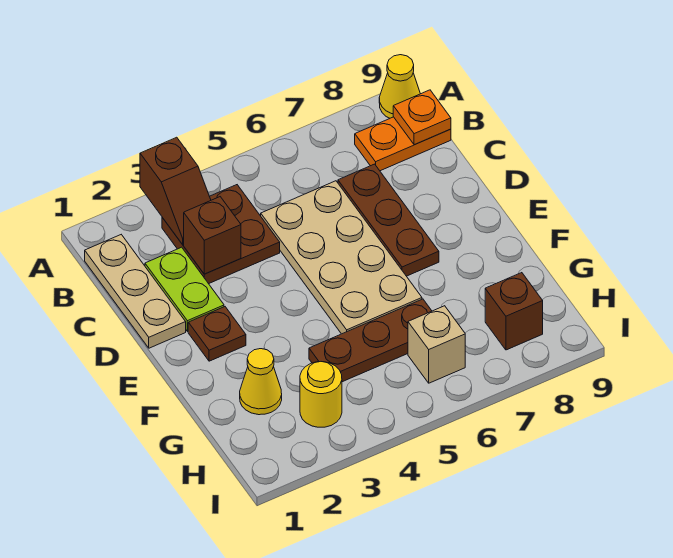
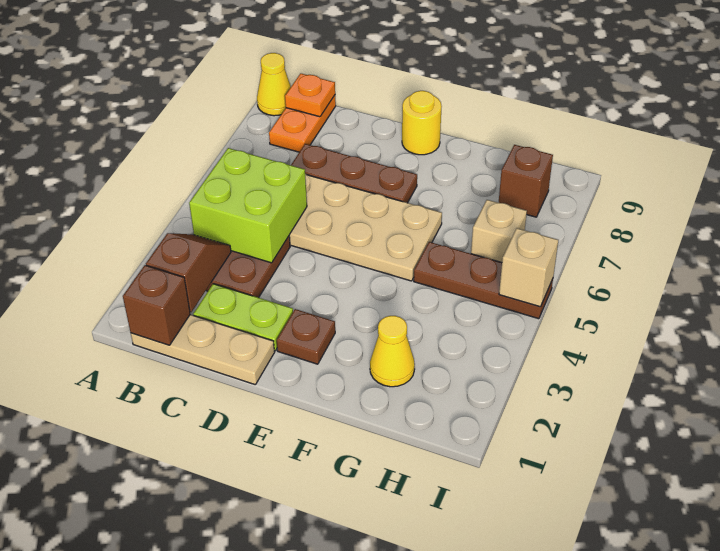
brown 1x2 slope [140,137,211,244] -> brown 1x2 slope turned to [146,233,231,312]
none -> lime 2x2 brick [189,148,307,263]
brown 1x1 brick [184,197,241,274] -> brown 1x1 brick moved to [123,265,190,345]
brown 1x3 plate [309,299,432,382] -> brown 1x3 plate turned to [414,242,553,319]
yellow 1x1 round brick [300,362,342,427] -> yellow 1x1 round brick moved to [402,91,442,155]
none -> tan 1x1 brick [499,228,559,307]

